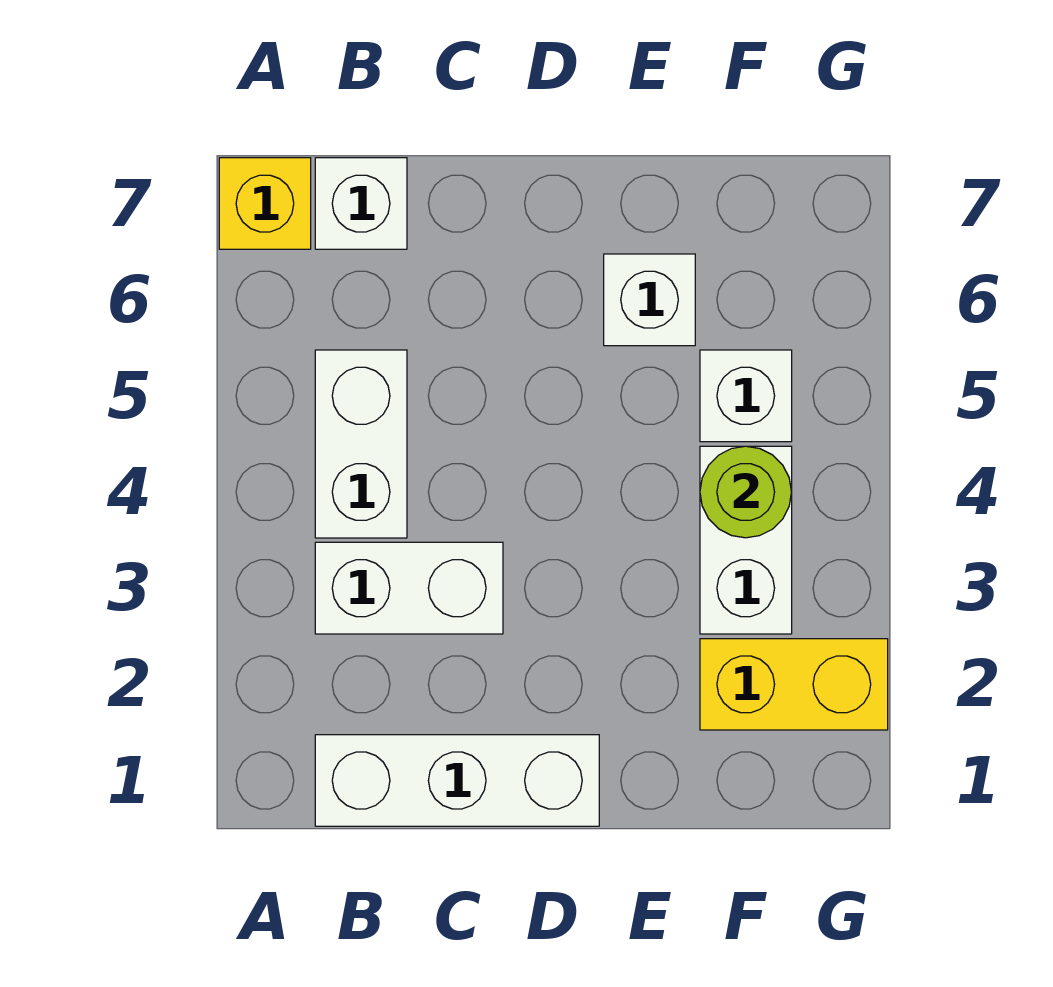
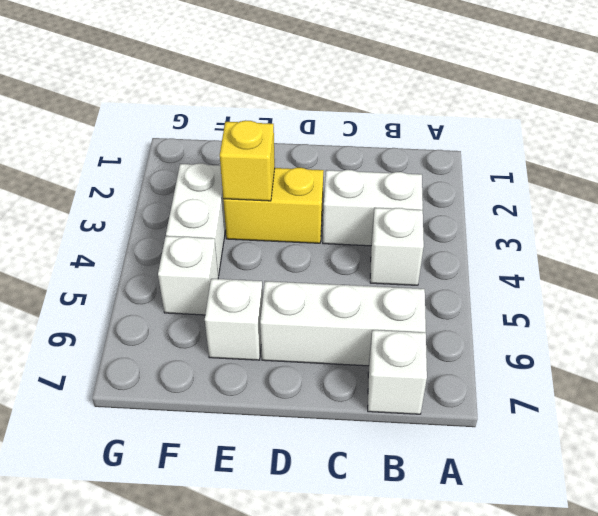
yellow 1x1 brick [219,158,311,249] -> yellow 1x1 brick moved to [220,120,275,201]
white 1x3 brick [315,735,599,826] -> white 1x3 brick moved to [260,281,426,366]
white 1x2 brick [315,350,407,538] -> white 1x1 brick [370,208,424,285]
yellow 1x2 brick [700,639,888,730] -> yellow 1x2 brick moved to [223,168,324,243]
lime 1x1 round brick [700,446,791,538] -> none

